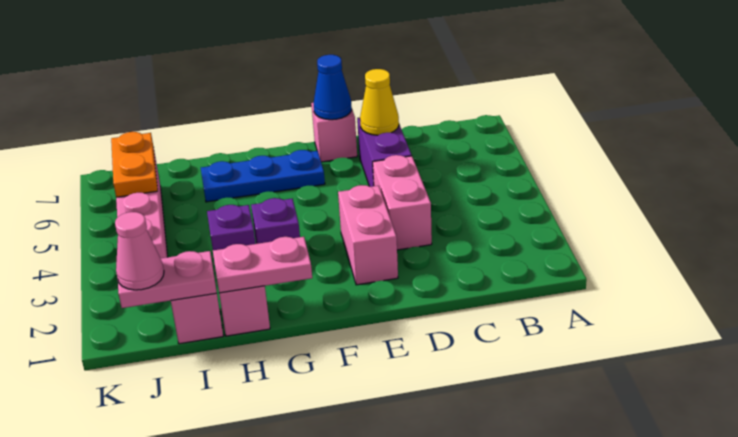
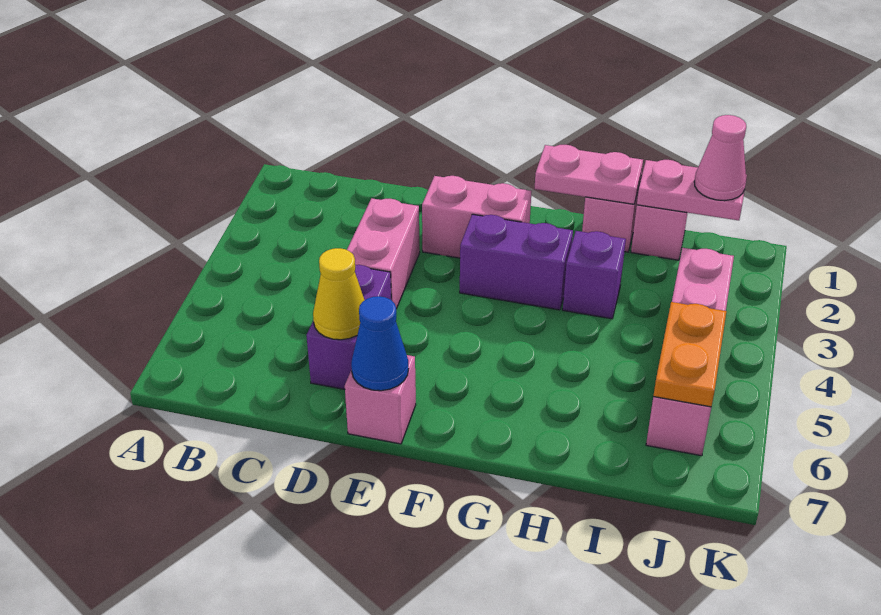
pink 1x2 brick [338,185,398,285] -> pink 1x2 brick turned to [422,176,531,258]
blue 1x3 plate [201,150,325,202] -> none
purple 1x1 brick [251,198,300,244] -> purple 1x2 brick [460,214,573,310]

